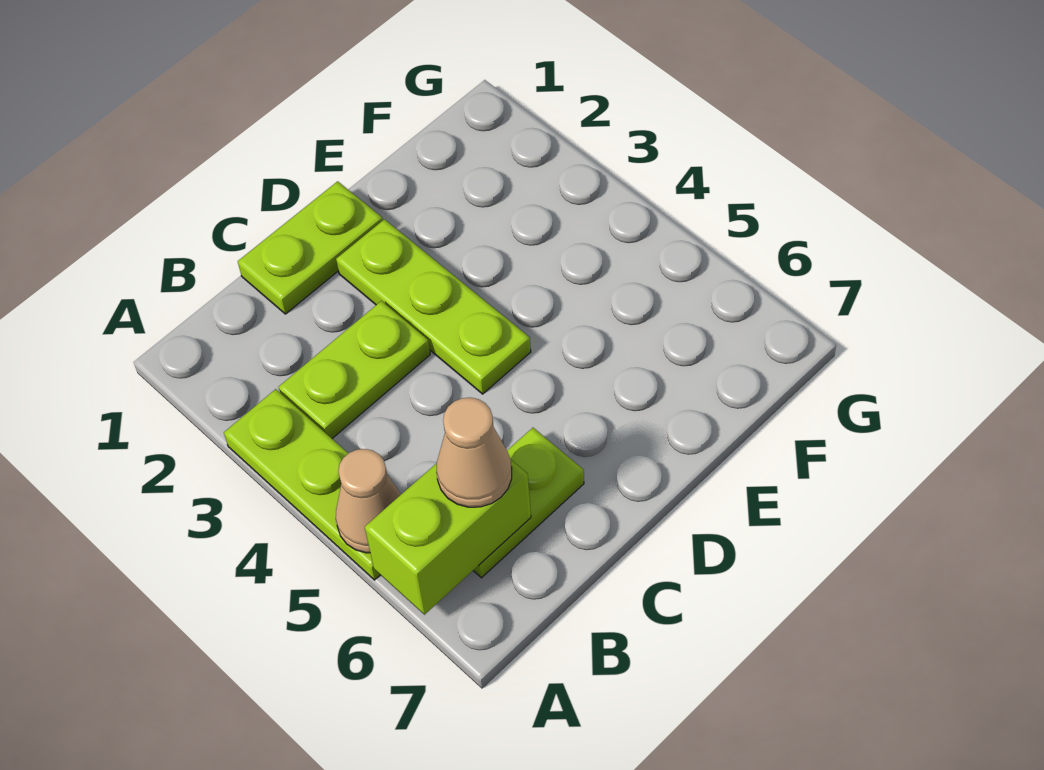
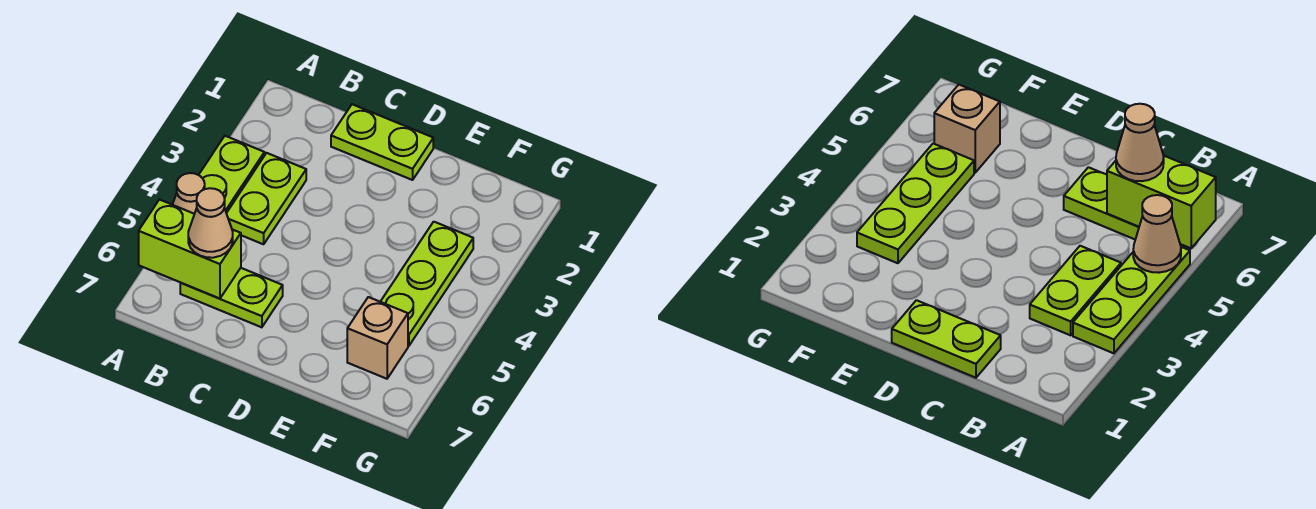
lime 1x2 plate [279,301,430,438] -> lime 1x2 plate turned to [226,153,306,244]
lime 1x3 plate [336,219,531,394] -> lime 1x3 plate moved to [380,222,473,346]
none -> tan 1x1 brick [347,297,408,379]

